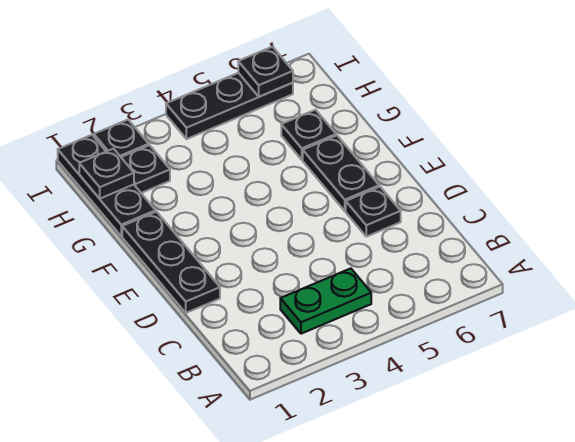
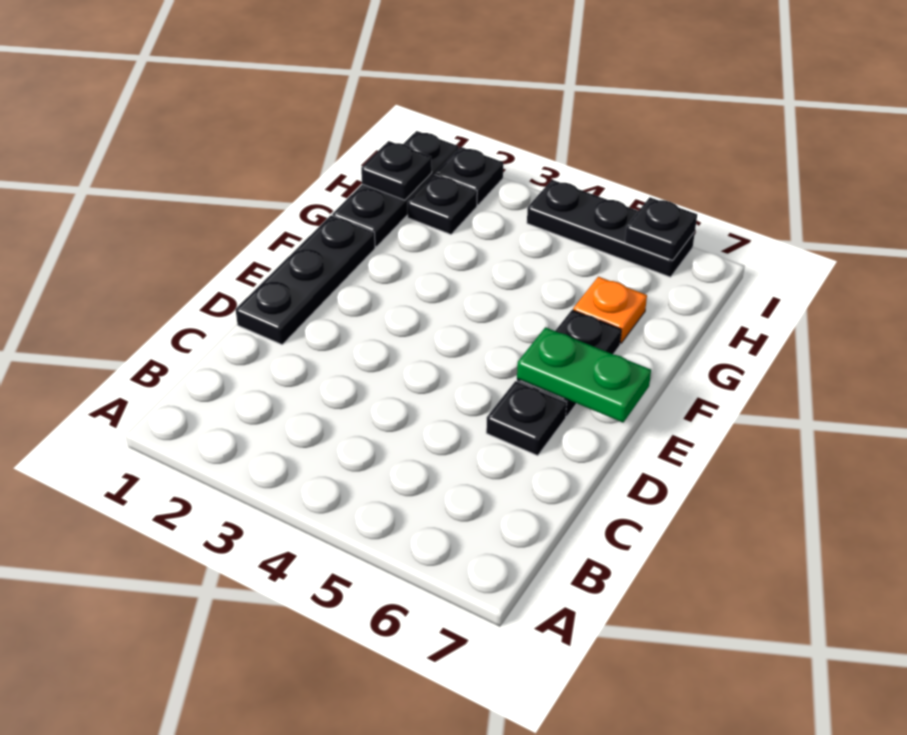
green 1x2 plate [280,268,371,334] -> green 1x2 plate moved to [517,327,651,422]
black 1x1 plate [281,110,336,160] -> orange 1x1 plate [573,277,647,344]

